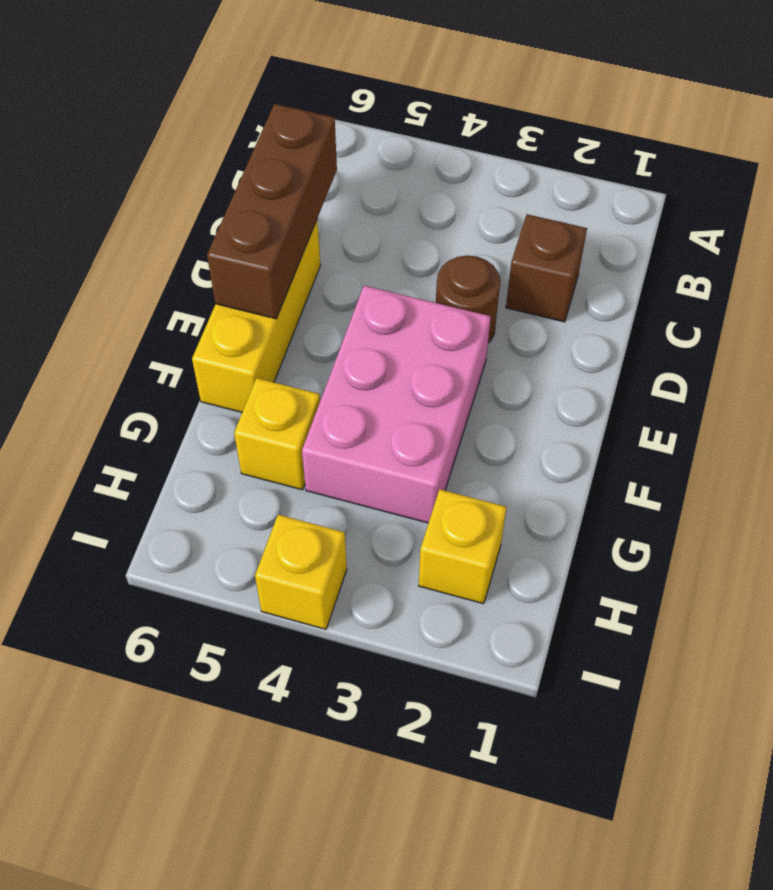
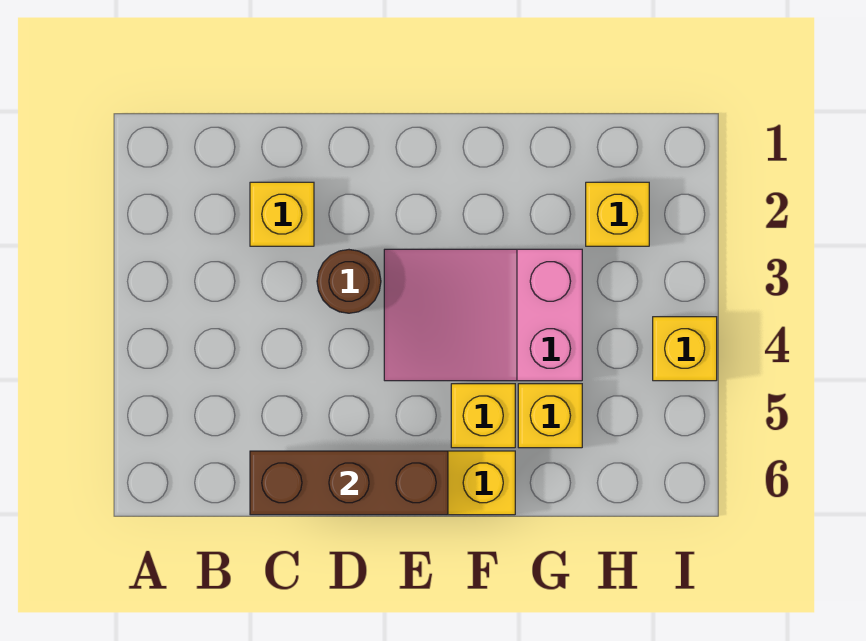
brown 1x1 brick [506,214,587,322] -> yellow 1x1 brick [250,182,314,246]
pink 2x3 brick [302,286,491,523] -> pink 2x3 slope [384,249,582,381]
none -> yellow 1x1 brick [451,384,515,448]

